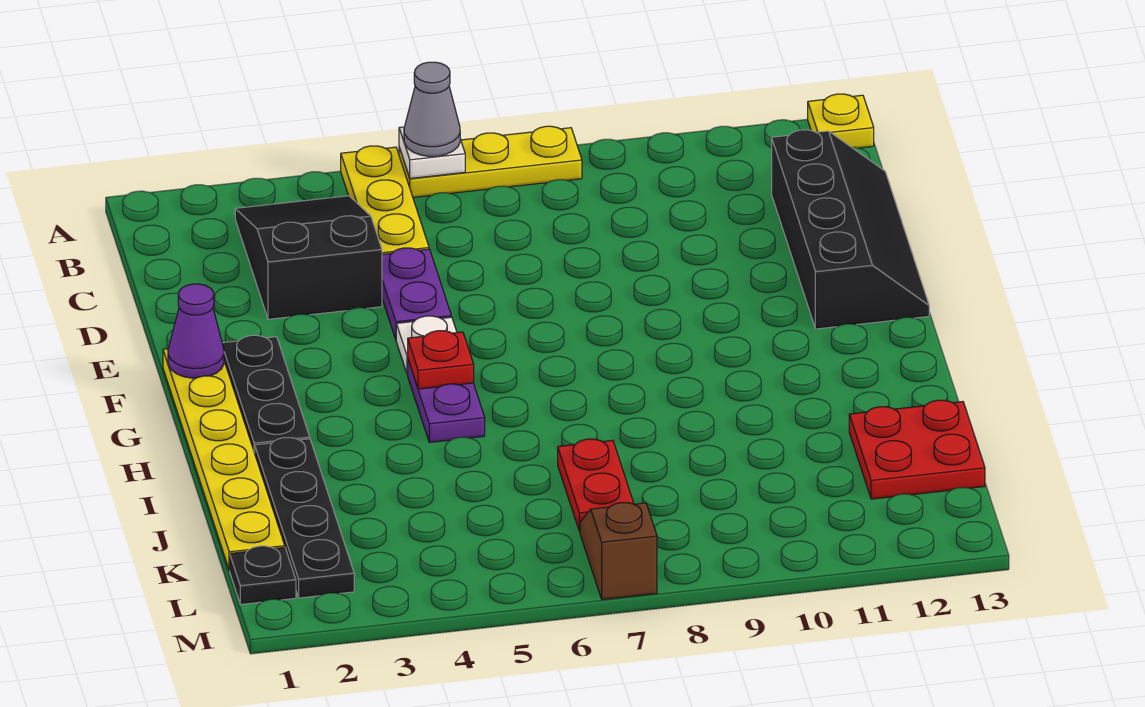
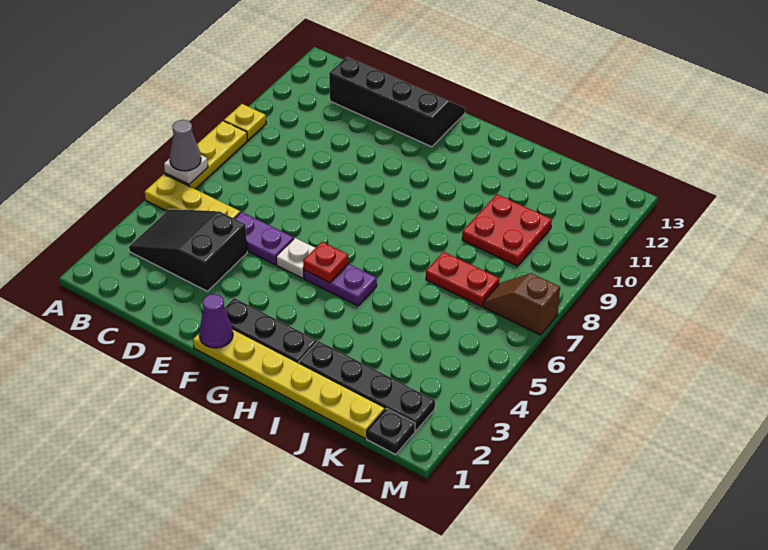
yellow 1x1 plate [808,94,874,148] -> yellow 1x1 plate moved to [224,104,266,140]
red 2x2 plate [849,400,985,499] -> red 2x2 plate moved to [462,194,552,266]

